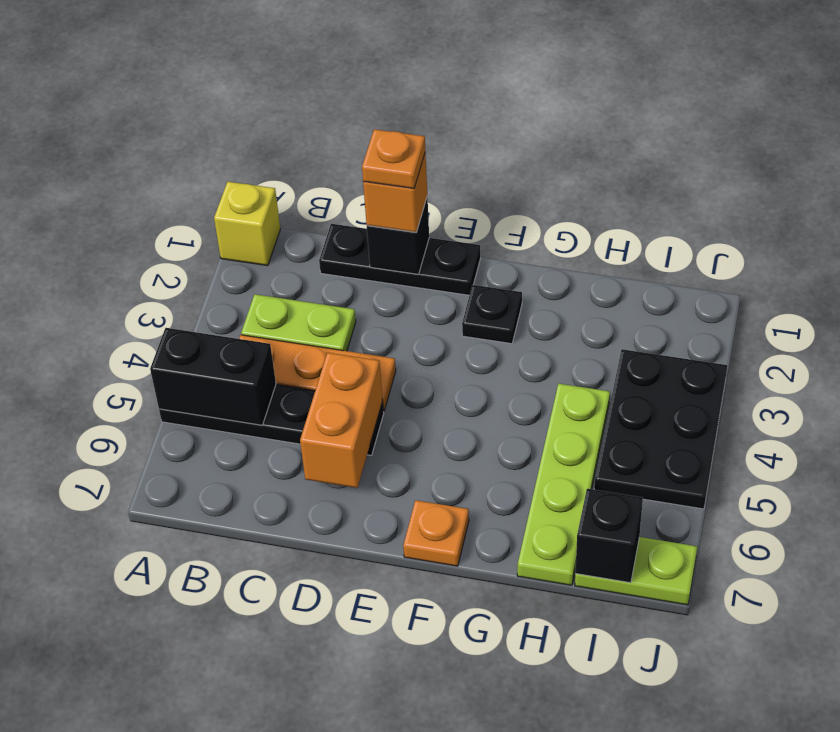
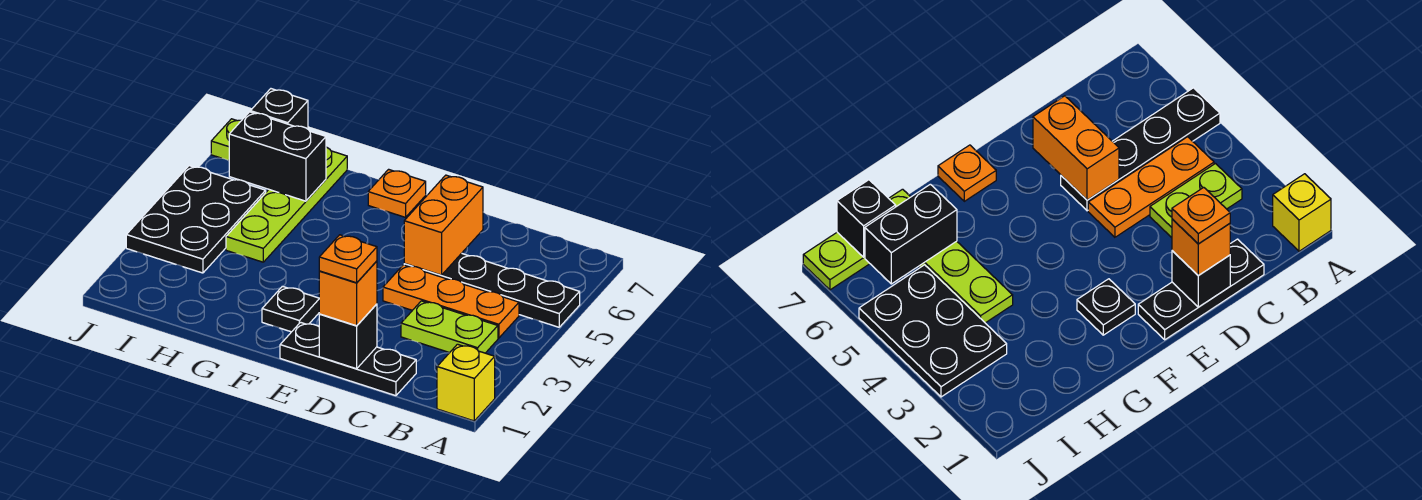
black 1x2 brick [150,328,276,425] -> black 1x2 brick moved to [229,112,326,201]

